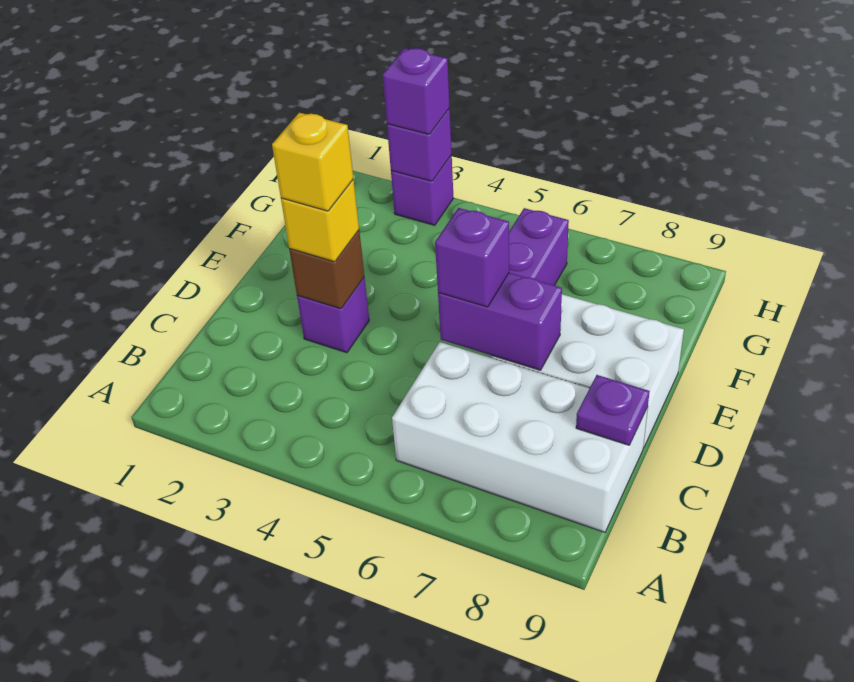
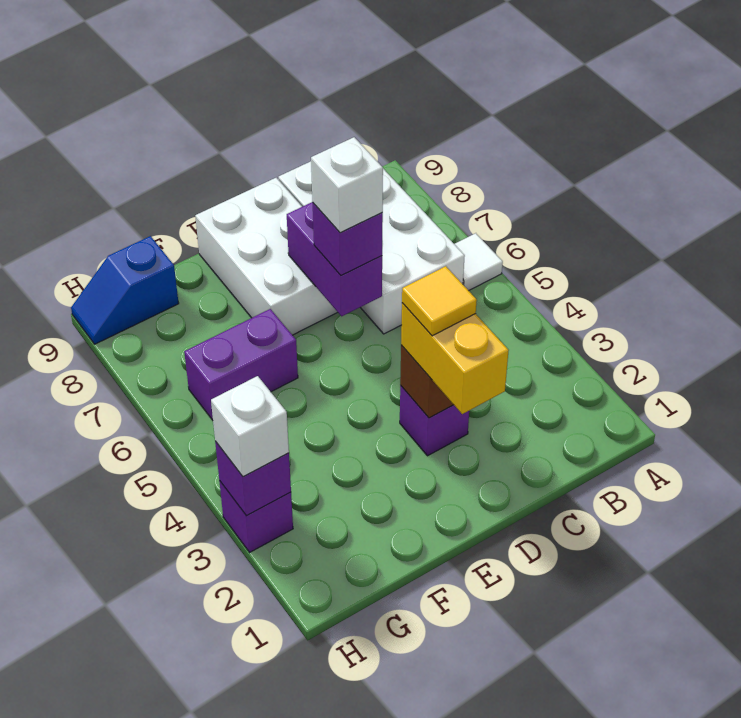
none -> white 1x1 tile [455,233,503,291]
purple 1x1 plate [576,375,650,445] -> none
yellow 1x1 brick [281,179,359,262] -> yellow 1x2 brick [401,303,509,414]
yellow 1x1 brick [272,113,353,211] -> yellow 1x1 tile [402,266,477,336]
none -> white 1x1 brick [311,137,383,233]
none -> blue 1x2 slope [71,236,179,344]
purple 1x1 brick [383,48,450,134] -> white 1x1 brick [211,376,289,477]

